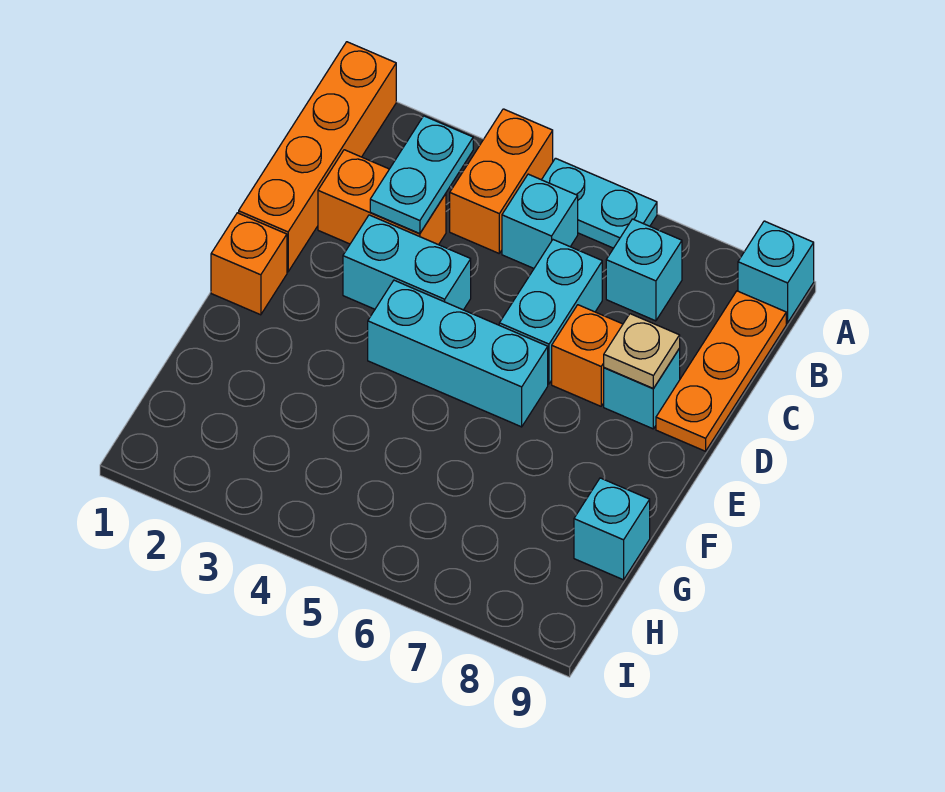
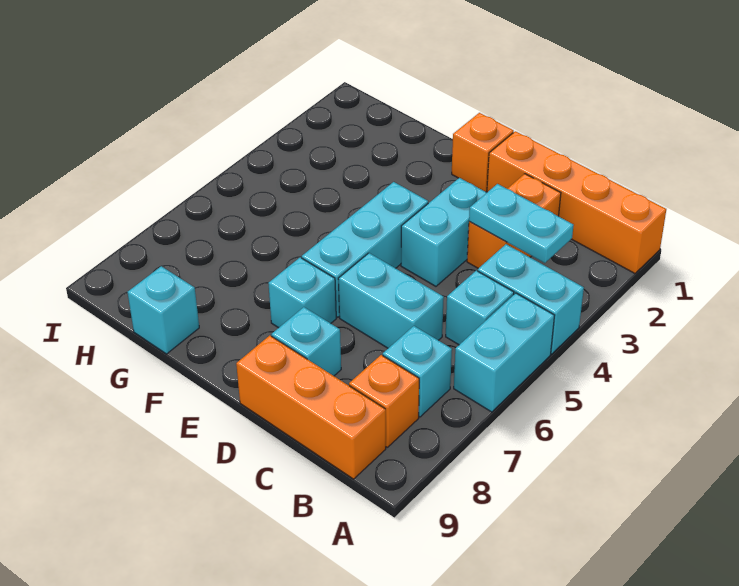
orange 1x2 brick [450,109,553,253] -> cyan 1x2 brick [478,244,584,354]
cyan 1x2 plate [542,158,657,248] -> cyan 1x2 brick [454,293,555,412]
cyan 1x1 brick [738,221,814,323] -> cyan 1x1 brick moved to [268,258,336,328]
orange 1x3 plate [656,291,786,451] -> orange 1x3 brick [236,335,386,479]
orange 1x1 brick [552,305,623,406] -> orange 1x1 brick moved to [349,355,419,447]
tan 1x1 plate [604,314,680,388] -> none

